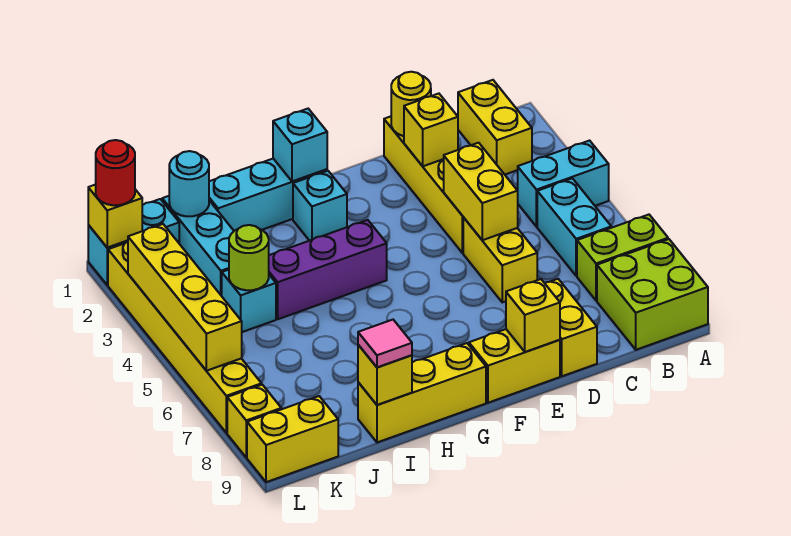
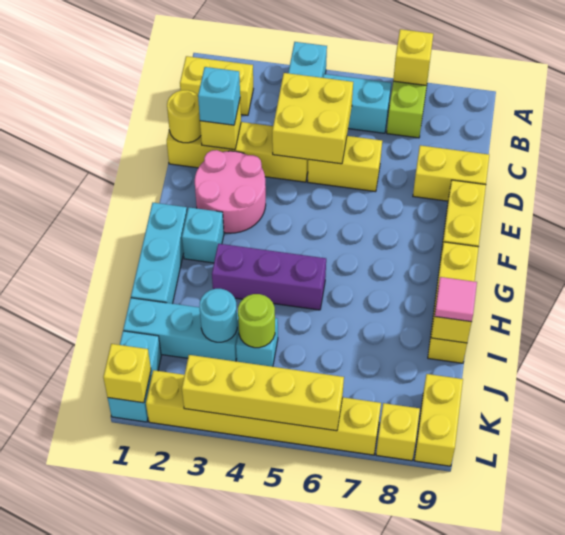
lime 2x2 brick [597,239,708,350] -> none
yellow 1x2 brick [444,143,518,240] -> yellow 2x2 brick [272,73,353,164]
none -> pink 2x2 round brick [195,150,266,233]
yellow 1x1 brick [506,279,560,352] -> yellow 1x1 brick moved to [393,29,433,85]
cyan 1x1 brick [273,109,327,182] -> cyan 1x1 brick moved to [198,67,240,125]
purple 1x3 brick [269,220,387,319] -> purple 1x3 brick turned to [212,244,326,310]
cyan 1x1 round brick [169,151,209,216] -> cyan 1x1 round brick moved to [199,289,237,342]
red 1x1 round brick [96,140,135,205] -> none

